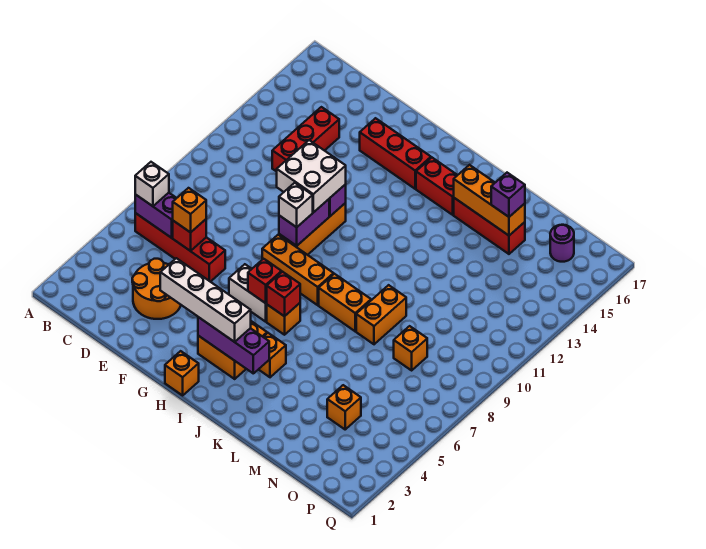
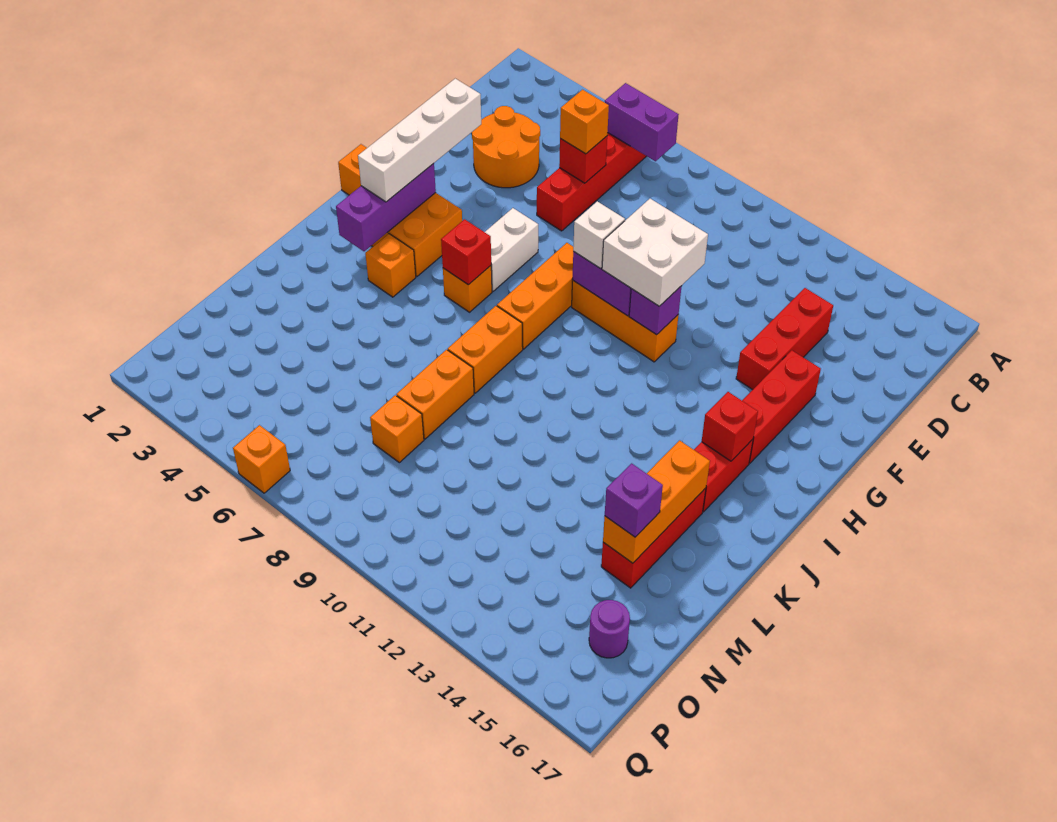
purple 1x2 brick [135,193,176,238] -> purple 1x2 brick turned to [605,83,679,161]
white 1x1 brick [135,162,169,206] -> none
red 1x3 brick [272,107,339,172] -> red 1x3 brick turned to [736,288,833,390]
red 1x1 brick [248,259,282,303] -> red 1x1 brick moved to [702,392,758,461]
orange 1x2 brick [356,285,406,344] -> orange 1x2 brick turned to [396,350,474,439]
orange 1x1 brick [327,385,361,429] -> orange 1x1 brick moved to [233,425,290,493]

